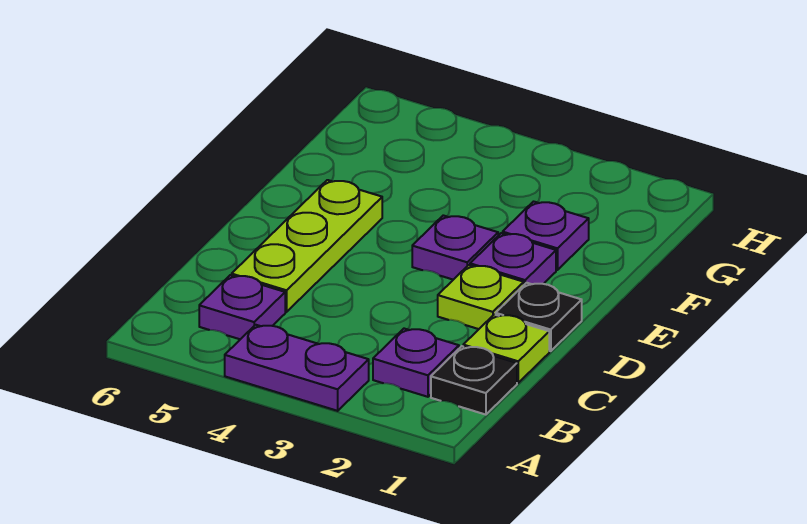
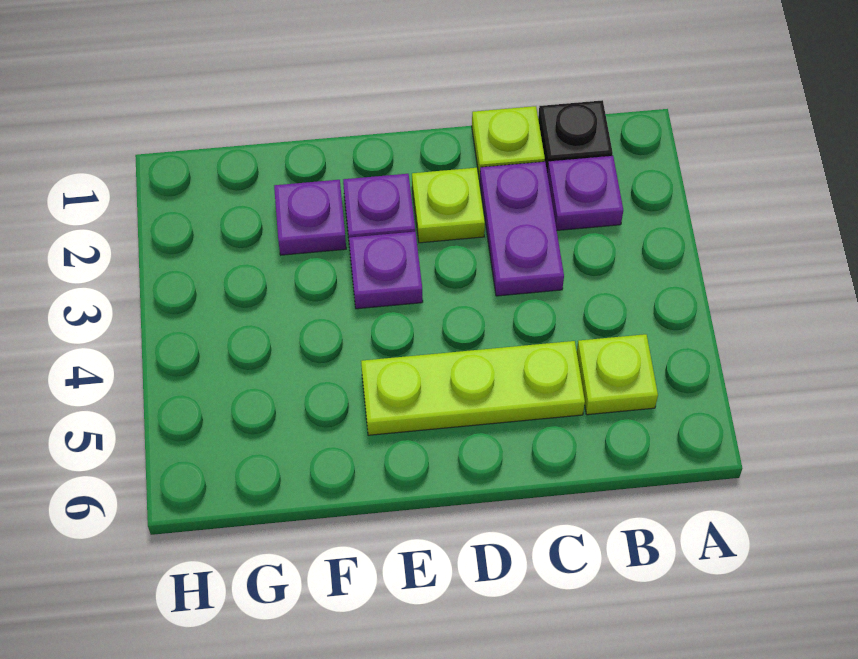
purple 1x2 plate [225,325,369,411] -> purple 1x2 plate moved to [480,162,564,296]
purple 1x1 plate [199,275,285,339] -> lime 1x1 plate [577,334,658,415]
black 1x1 plate [496,283,582,351] -> none

